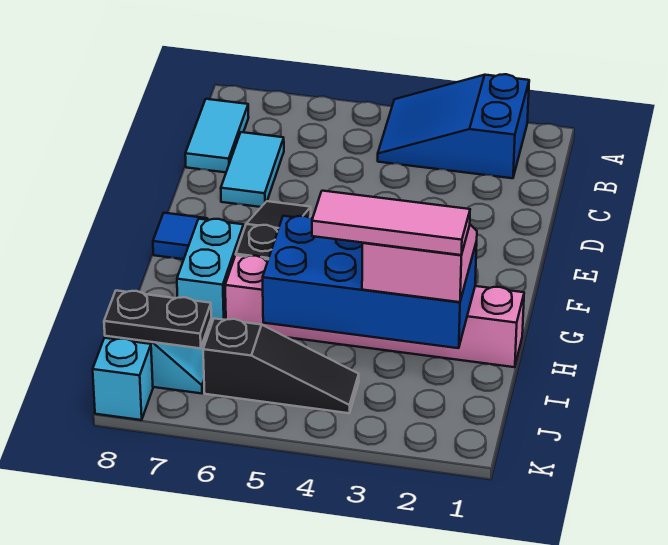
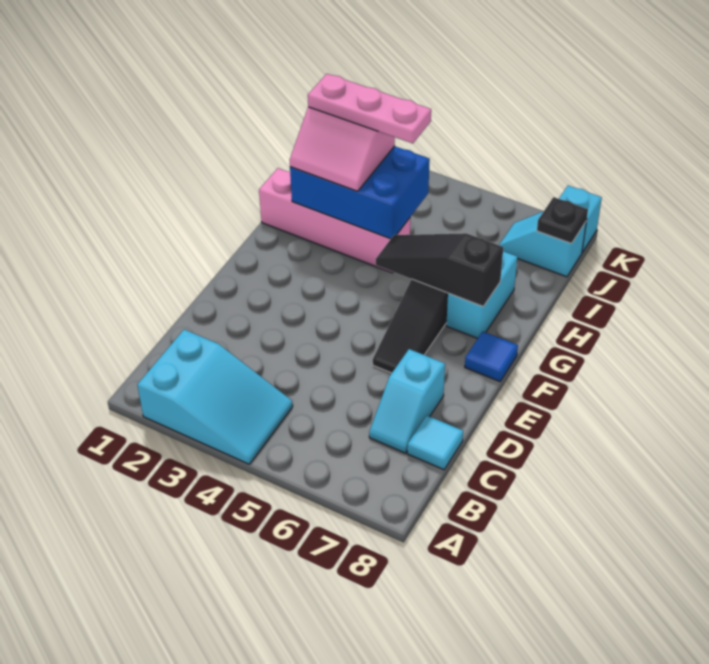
blue 2x3 slope [378,74,529,178] -> cyan 2x3 slope [137,329,293,464]
cyan 1x2 tile [185,99,249,172] -> cyan 1x1 tile [407,416,463,470]
cyan 1x2 tile [221,132,284,207] -> cyan 1x2 slope [369,349,445,453]
pink 1x6 brick [225,255,524,367] -> pink 1x4 brick [259,168,410,273]
blue 2x4 brick [263,216,477,348] -> blue 2x3 brick [290,146,430,239]
pink 1x3 tile [312,191,470,255] -> pink 1x3 plate [308,74,431,143]
black 1x3 slope [203,318,359,413] -> black 1x3 slope moved to [376,233,503,306]
black 1x2 plate [104,291,211,348] -> black 1x1 plate [537,197,588,243]

